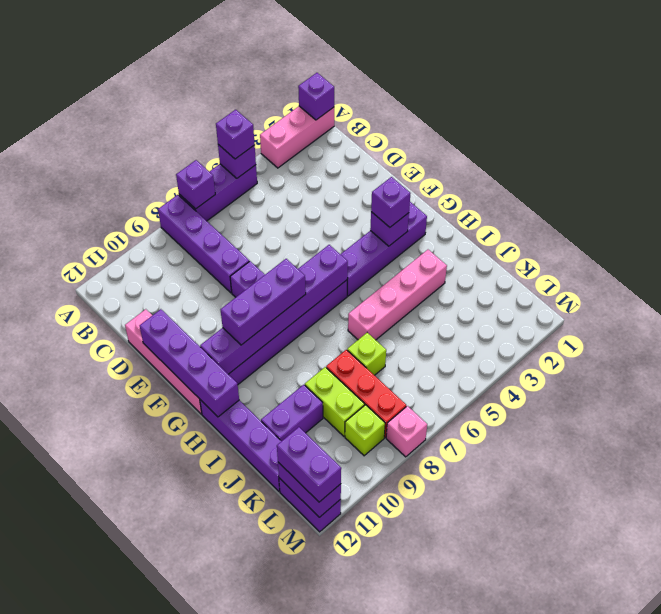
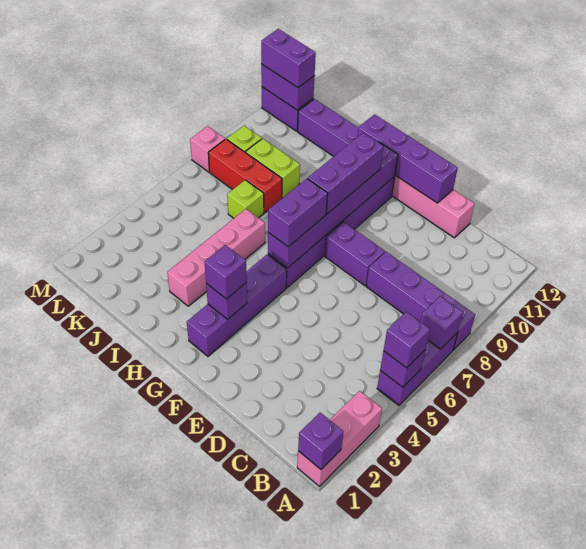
purple 1x2 brick [261,385,323,441] -> purple 1x2 brick moved to [268,179,328,247]

